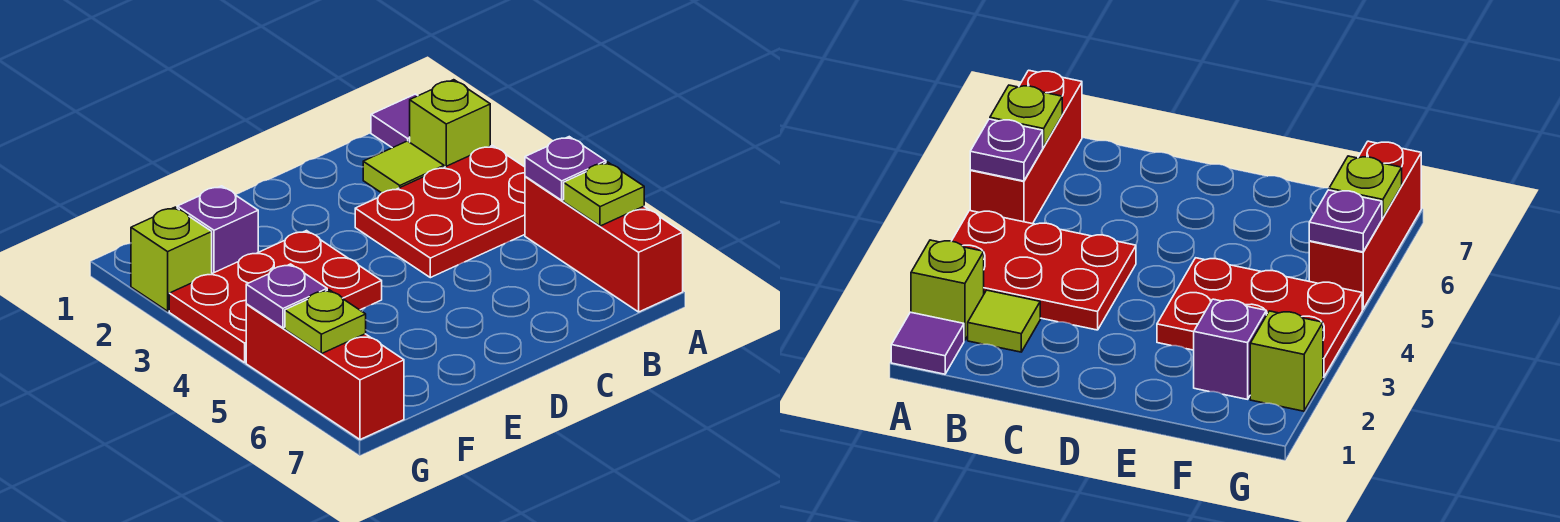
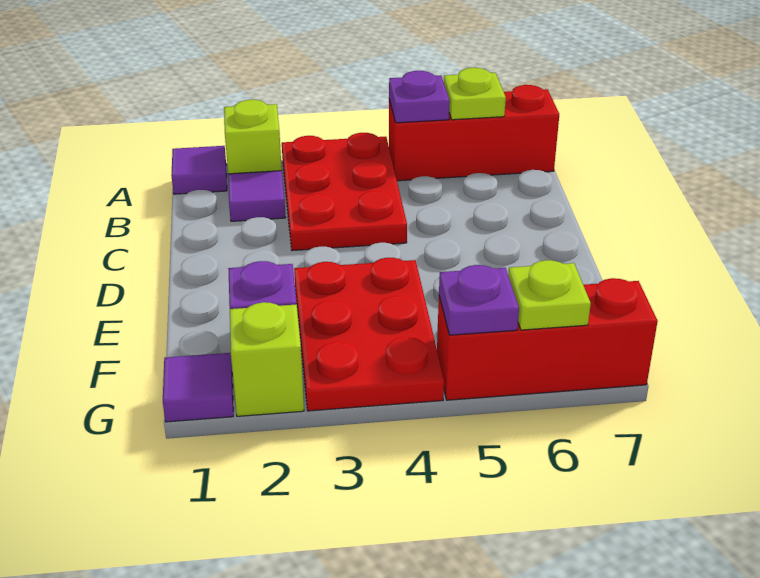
lime 1x1 tile [363,141,444,193] -> purple 1x1 tile [228,171,285,221]
none -> purple 1x1 tile [163,353,233,422]

